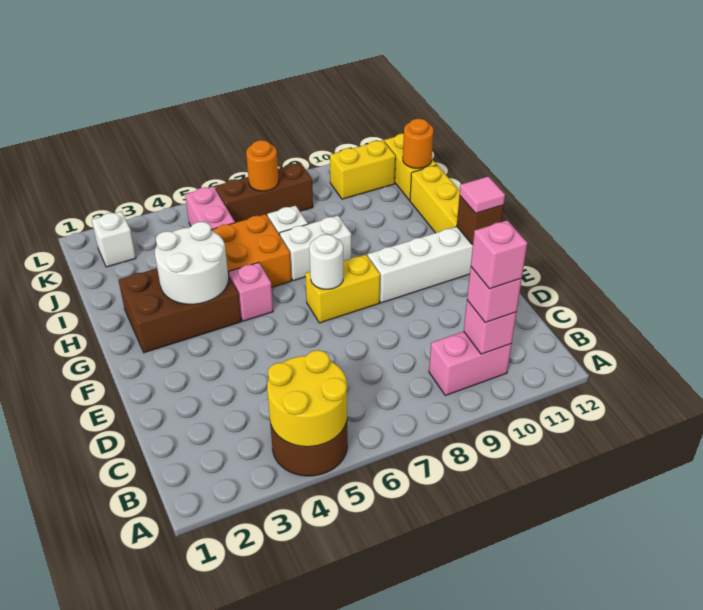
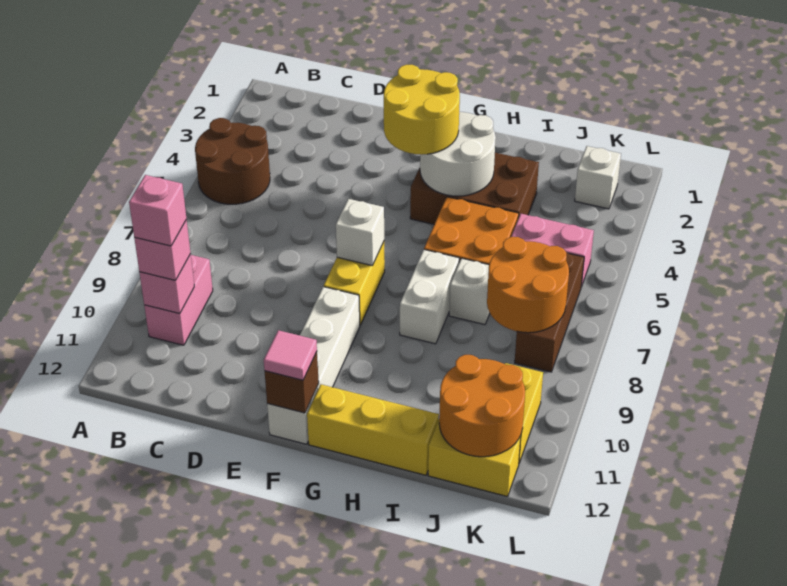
yellow 2x2 round brick [267,350,347,447] -> yellow 2x2 round brick moved to [384,65,460,155]
white 1x1 round brick [309,234,343,289] -> white 1x1 brick [336,199,384,265]
brown 2x3 brick [118,269,241,353] -> brown 2x3 brick turned to [410,153,539,224]
pink 1x1 brick [229,262,273,321] -> none
orange 1x1 round brick [403,119,434,168] -> orange 2x2 round brick [439,355,525,457]
orange 1x1 round brick [246,140,279,191] -> orange 2x2 round brick [487,237,569,333]

